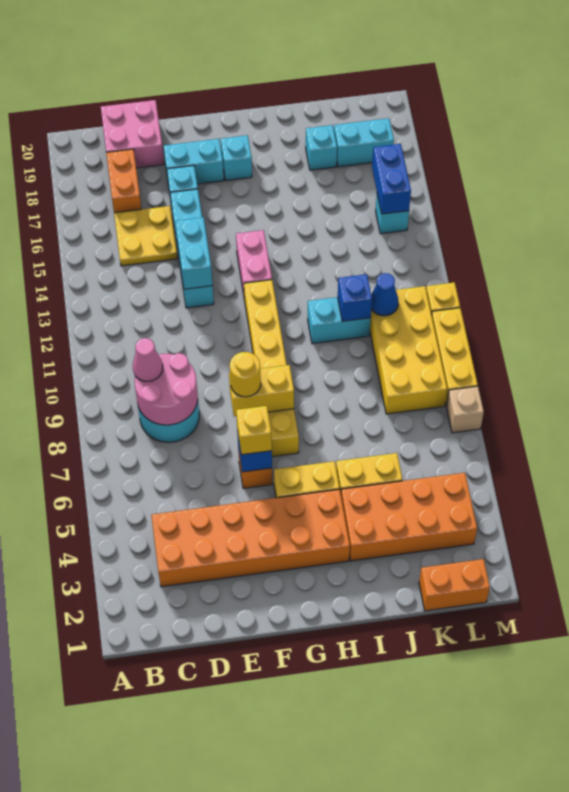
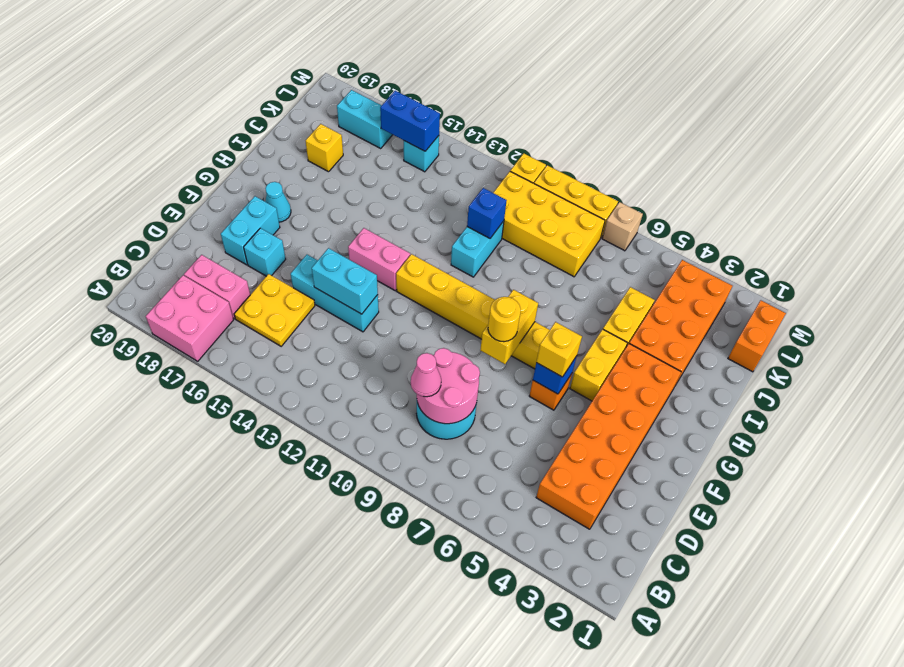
orange 1x2 brick [106,149,141,213] -> pink 1x2 brick [184,255,250,319]
pink 2x2 brick [101,100,164,168] -> pink 2x2 brick moved to [146,275,234,361]
cyan 1x4 brick [170,189,214,308] -> cyan 1x3 brick [291,255,379,332]
cyan 1x1 brick [221,135,252,180] -> cyan 1x1 cone [265,182,291,222]
cyan 1x1 brick [306,125,337,170] -> yellow 1x1 brick [306,124,343,172]
blue 1x1 cone [371,273,398,316] -> none
cyan 1x2 brick [334,118,394,167] -> cyan 1x2 brick turned to [337,90,393,148]

